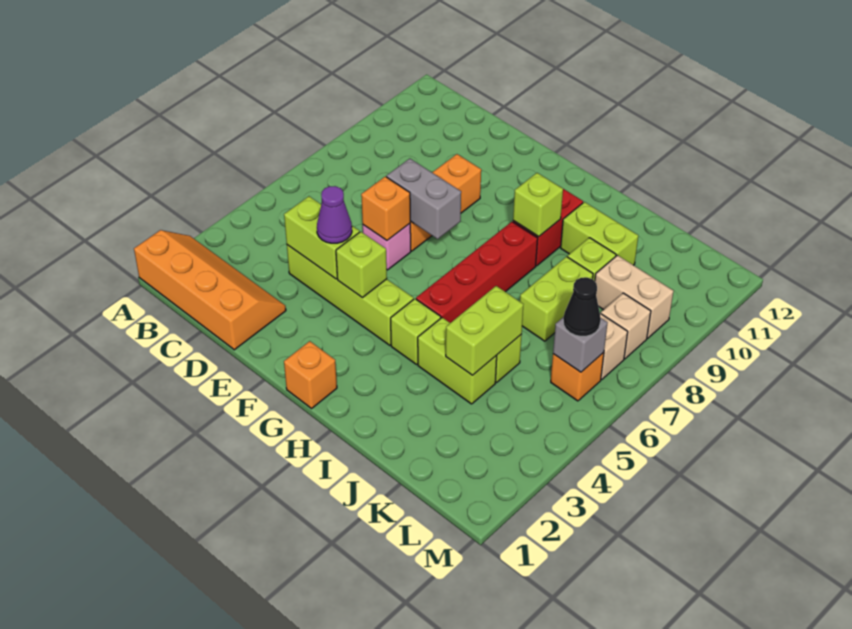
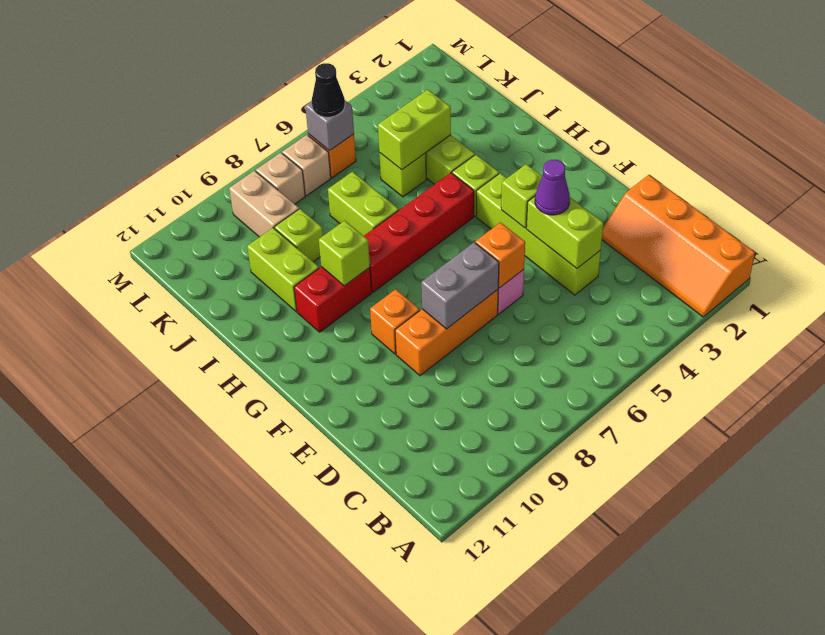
grey 1x2 brick [386,159,461,239] -> grey 1x2 brick turned to [421,242,499,329]
orange 1x1 brick [284,341,337,408] -> orange 1x1 brick moved to [370,289,420,354]
lime 1x2 brick [520,257,593,341] -> lime 1x2 brick turned to [328,172,399,236]

